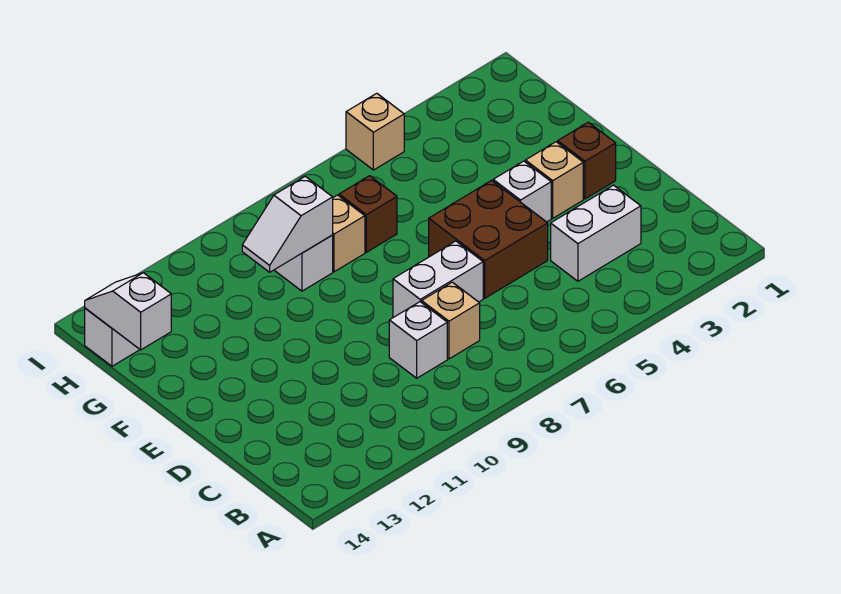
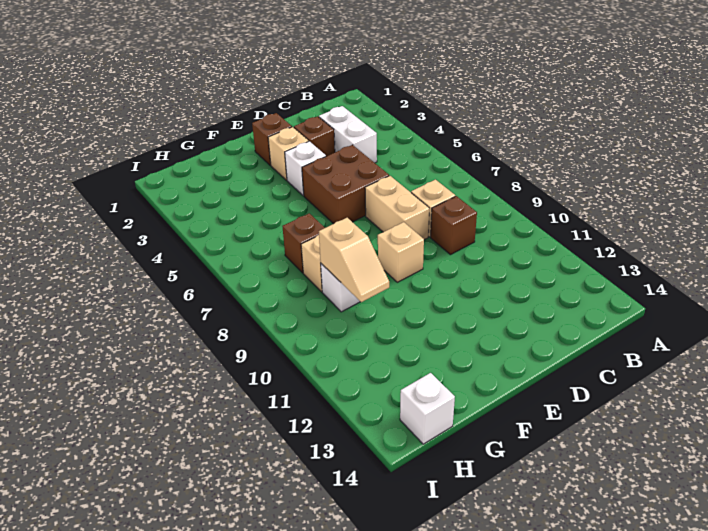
white 1x1 brick [389,302,447,378] -> brown 1x1 brick [431,196,477,255]
none -> brown 1x1 brick [294,116,335,156]
white 1x2 brick [393,241,483,317] -> tan 1x2 brick [365,176,429,240]
white 1x2 slope [242,176,333,272] -> tan 1x2 slope [319,218,389,302]
white 1x2 slope [85,273,171,350] -> none
tan 1x1 brick [346,93,404,170] -> tan 1x1 brick moved to [378,222,424,282]

